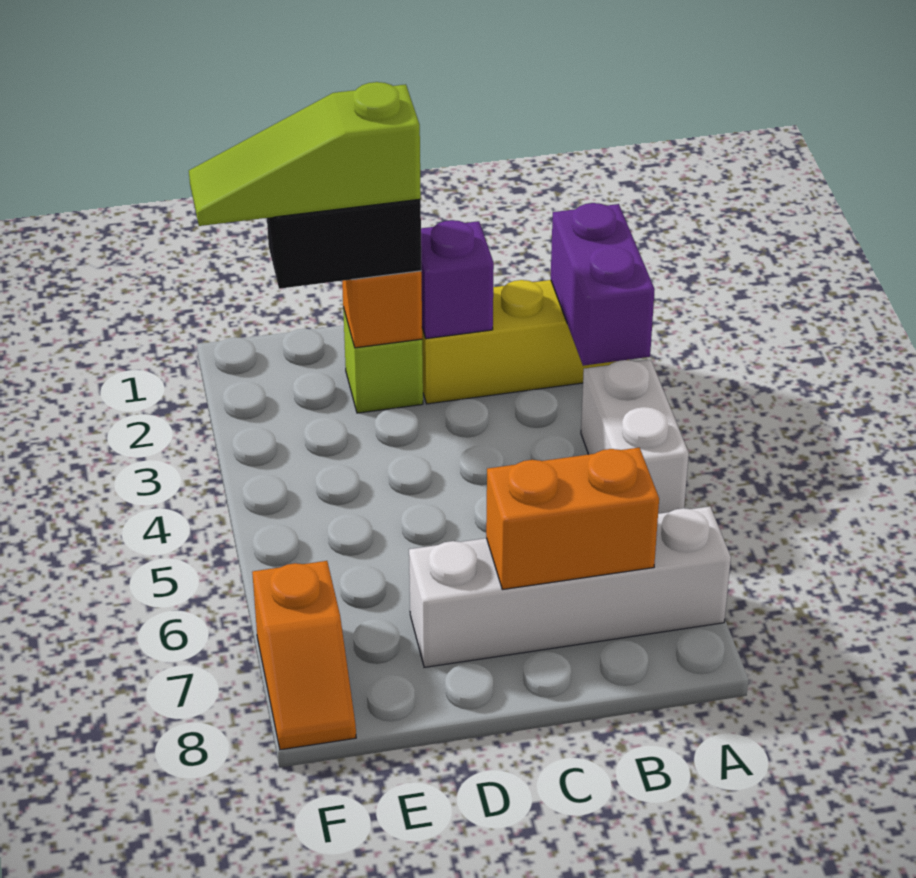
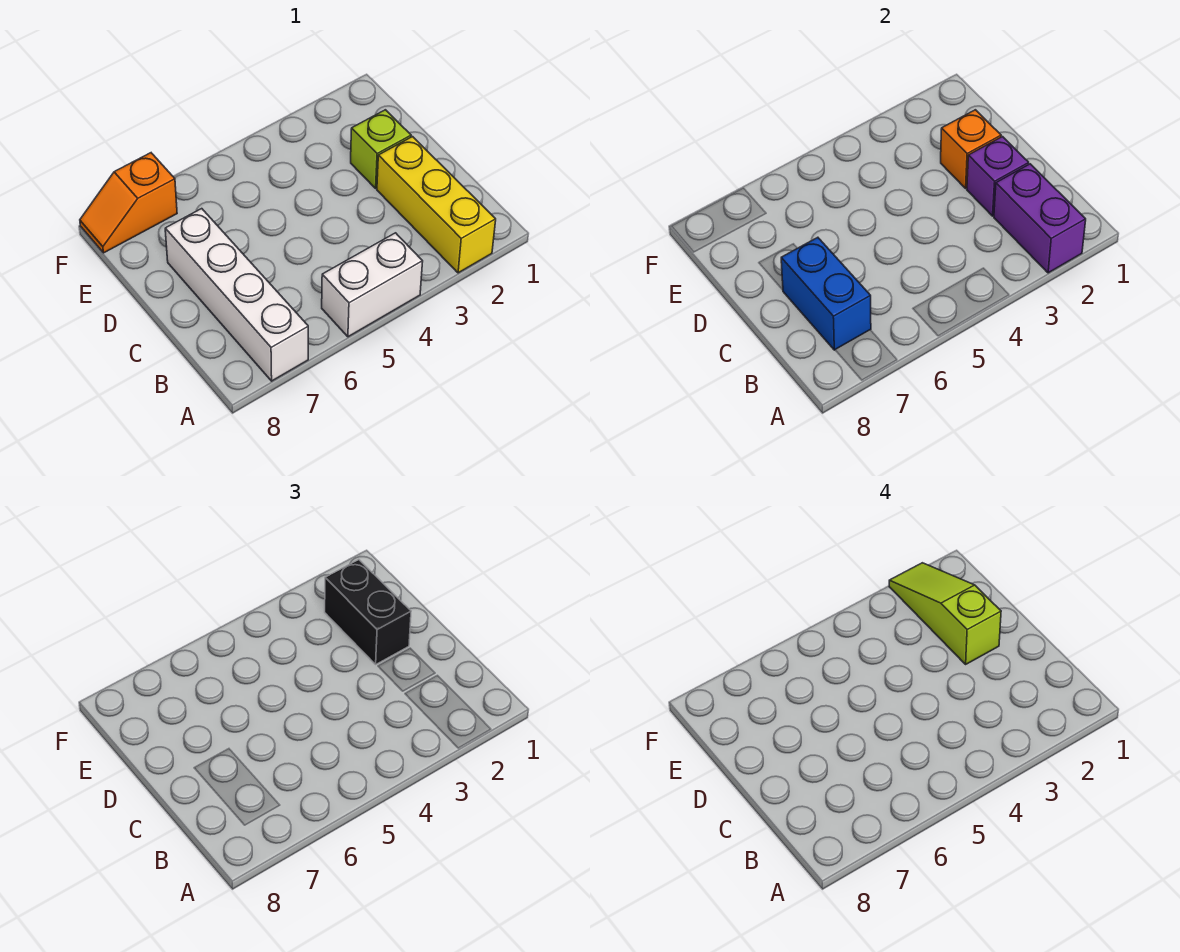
purple 1x2 brick [551,203,655,366] -> purple 1x2 brick turned to [994,164,1086,273]
orange 1x2 brick [486,448,659,590] -> blue 1x2 brick [781,237,871,350]

